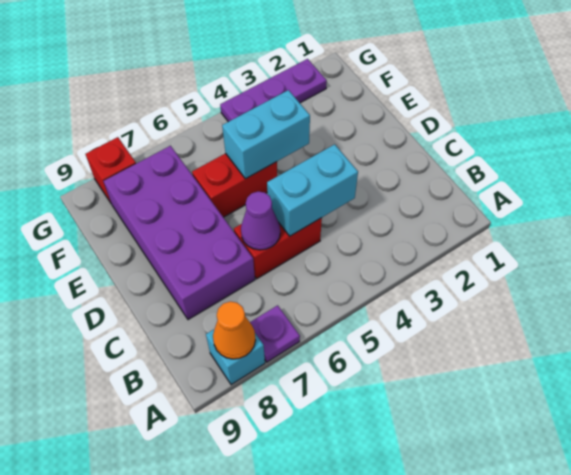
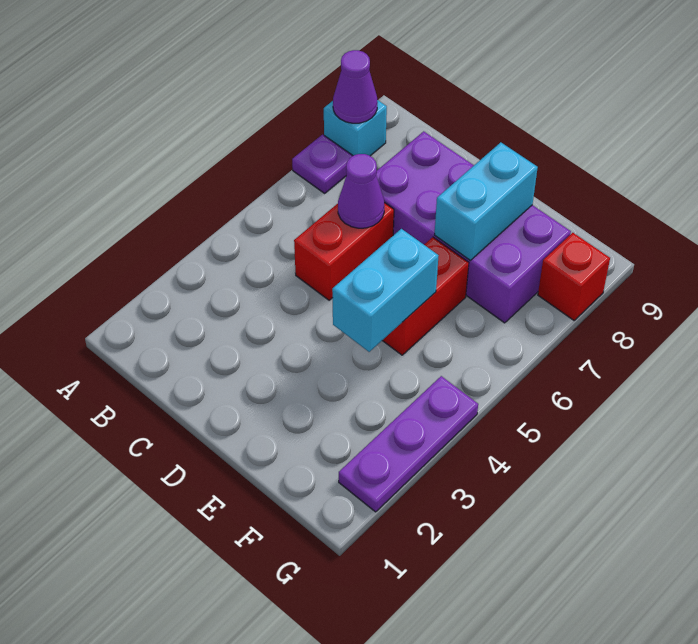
orange 1x1 cone [213,301,255,359] -> purple 1x1 cone [333,50,378,123]
cyan 1x2 brick [267,144,358,236] -> cyan 1x2 brick moved to [435,142,538,260]

